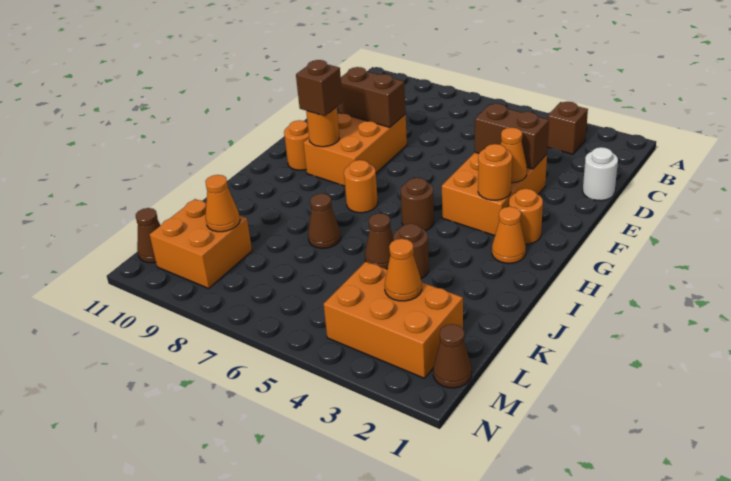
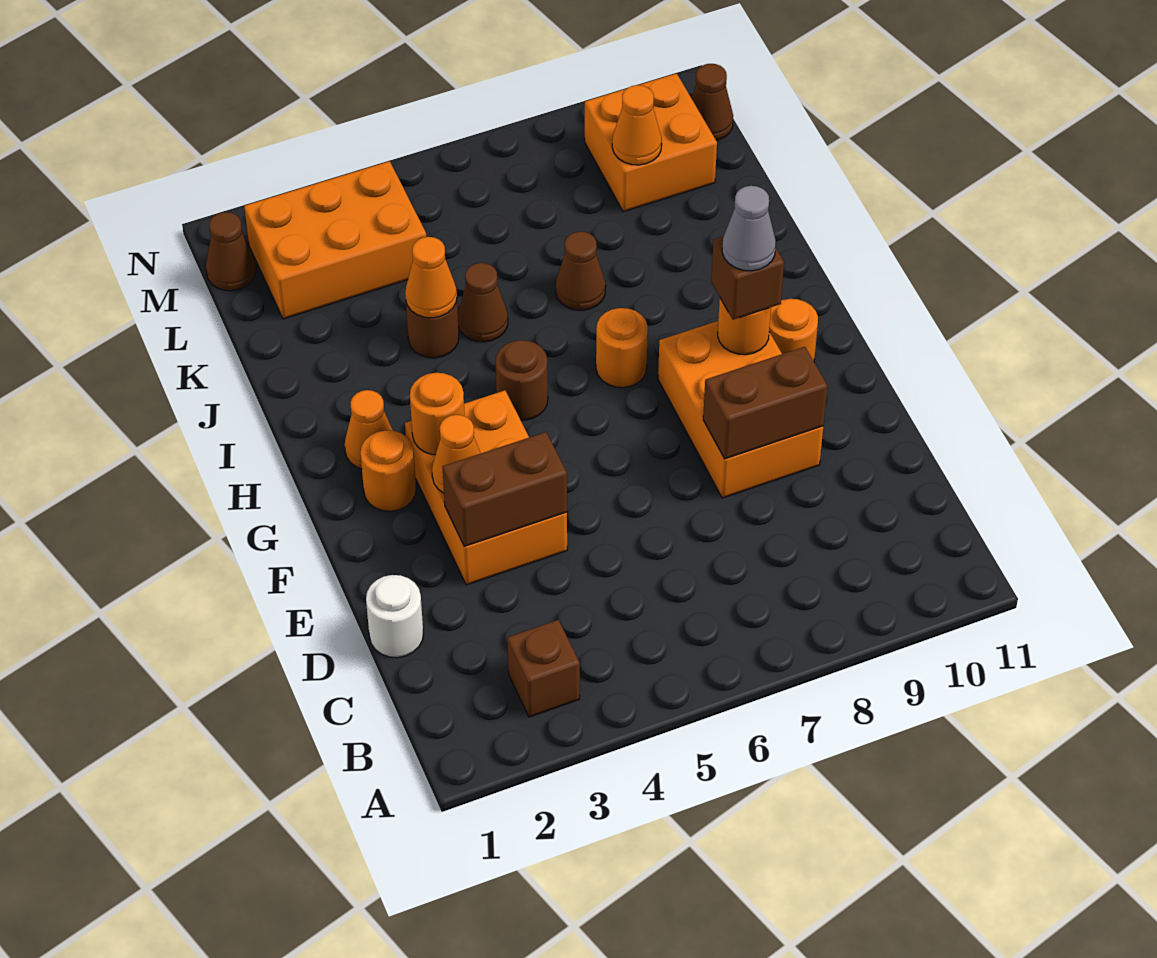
none -> grey 1x1 cone [722,186,776,271]
orange 1x1 cone [385,239,422,301] -> orange 1x1 cone moved to [405,237,457,318]

